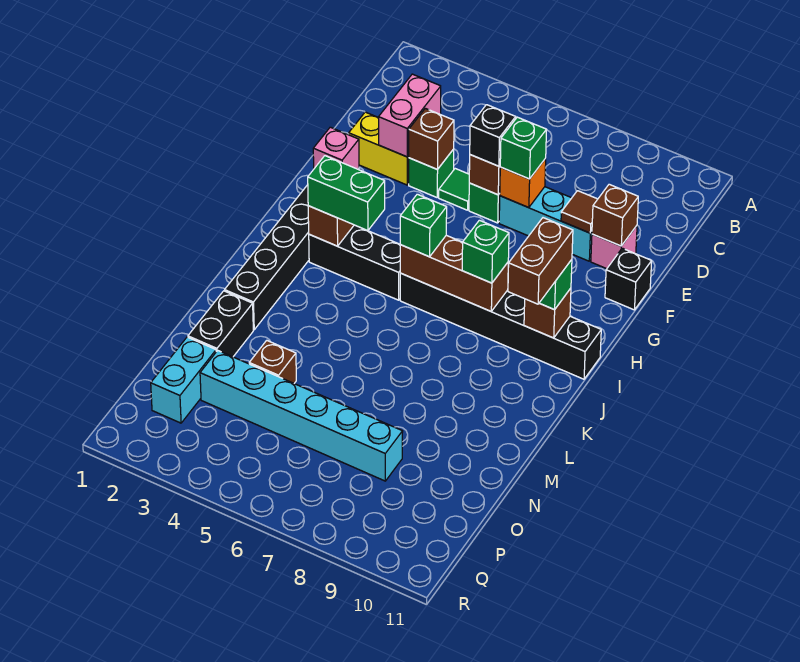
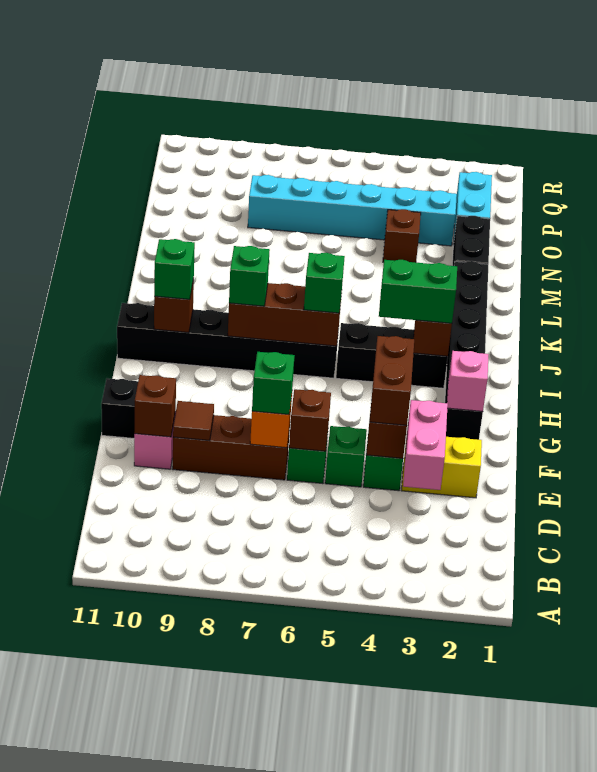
green 1x1 tile [439,169,469,210] -> green 1x1 brick [325,426,367,487]
black 1x1 brick [470,105,516,166] -> none
cyan 1x3 brick [499,187,592,261] -> brown 1x3 brick [173,415,290,480]
brown 1x2 brick [508,218,573,304] -> brown 1x2 brick moved to [370,336,414,425]

